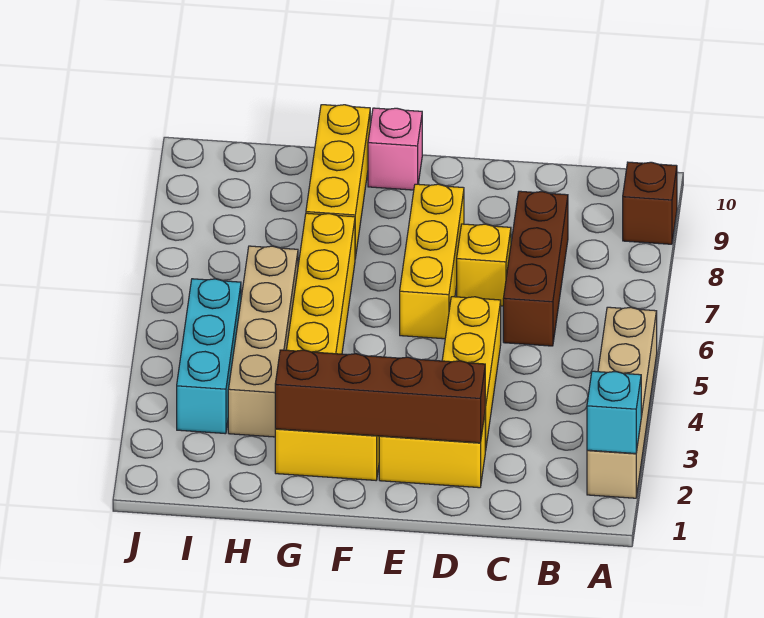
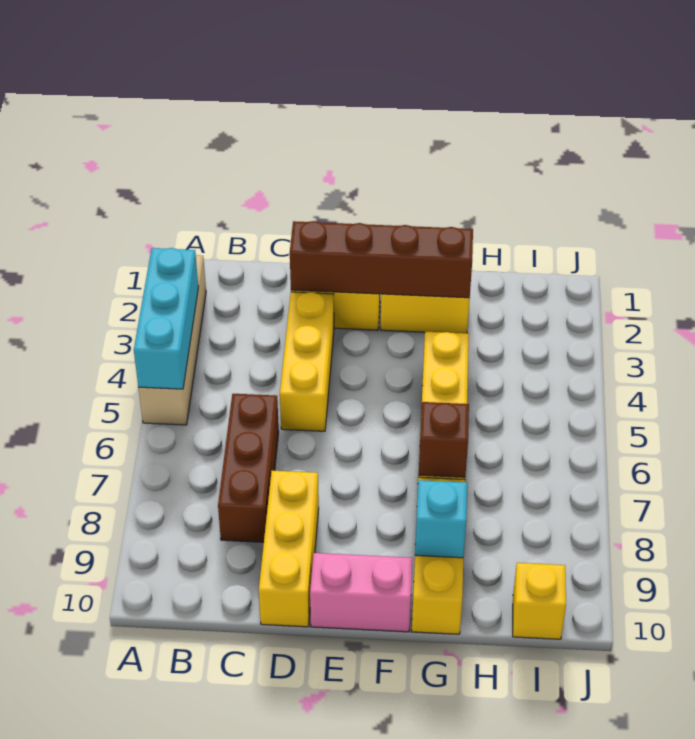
cyan 1x1 brick [587,371,641,454] -> cyan 1x1 brick moved to [415,480,467,558]
brown 1x1 brick [623,162,677,244] -> brown 1x1 brick moved to [419,402,469,477]
yellow 1x1 brick [457,224,511,306] -> yellow 1x1 brick moved to [513,563,566,639]
yellow 1x3 brick [400,184,464,339] -> yellow 1x3 brick moved to [259,471,319,627]
pink 1x1 brick [368,108,422,190] -> pink 1x2 brick [310,553,412,632]
tan 1x4 brick [228,246,298,437] -> none
cyan 1x3 brick [177,279,241,434] -> cyan 1x3 brick moved to [134,248,198,389]

